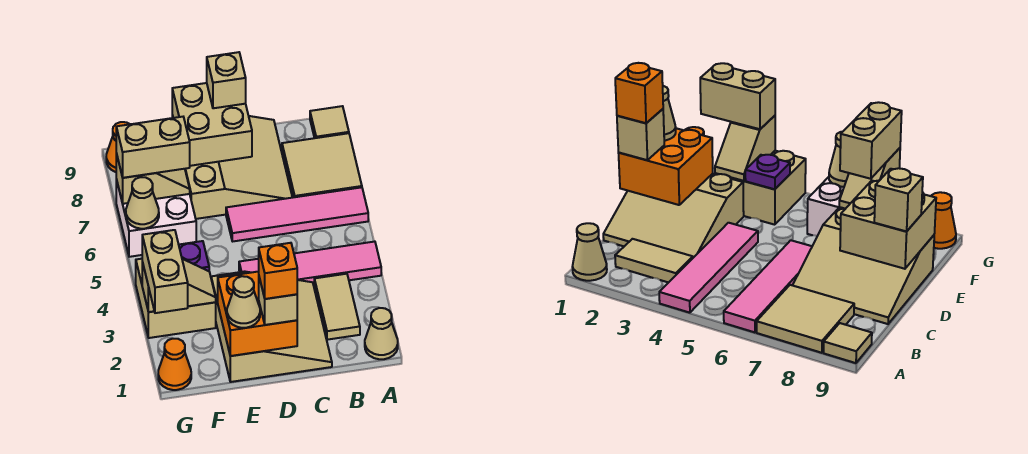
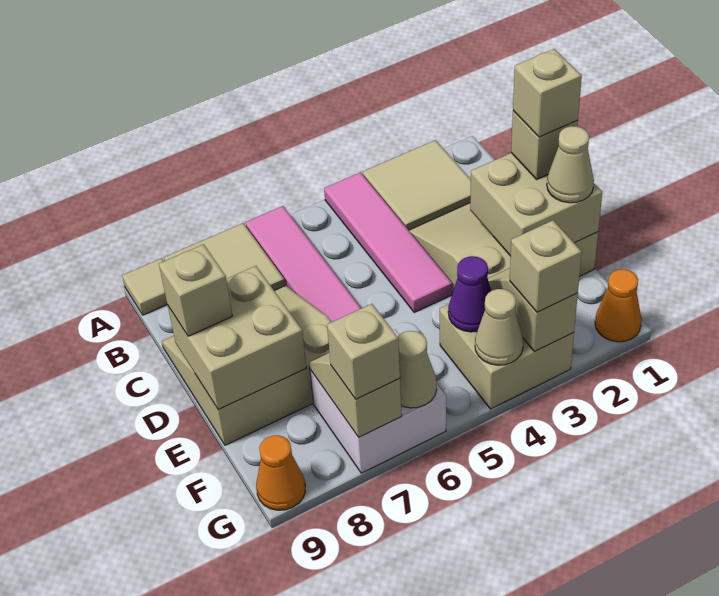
tan 1x1 cone [365,308,398,359] -> tan 1x1 cone moved to [475,289,523,365]
tan 1x2 tile [314,274,360,340] -> tan 2x2 tile [363,140,471,230]
orange 2x2 brick [218,271,297,356] -> tan 2x2 brick [470,153,602,256]
orange 1x1 brick [259,243,297,299] -> tan 1x1 brick [513,49,582,137]
purple 1x1 plate [179,241,209,271] -> purple 1x1 cone [448,256,491,332]
tan 1x2 brick [116,117,190,178] -> tan 1x1 brick [327,304,400,399]
tan 1x2 brick [142,230,188,313] -> tan 1x1 brick [510,220,582,312]

